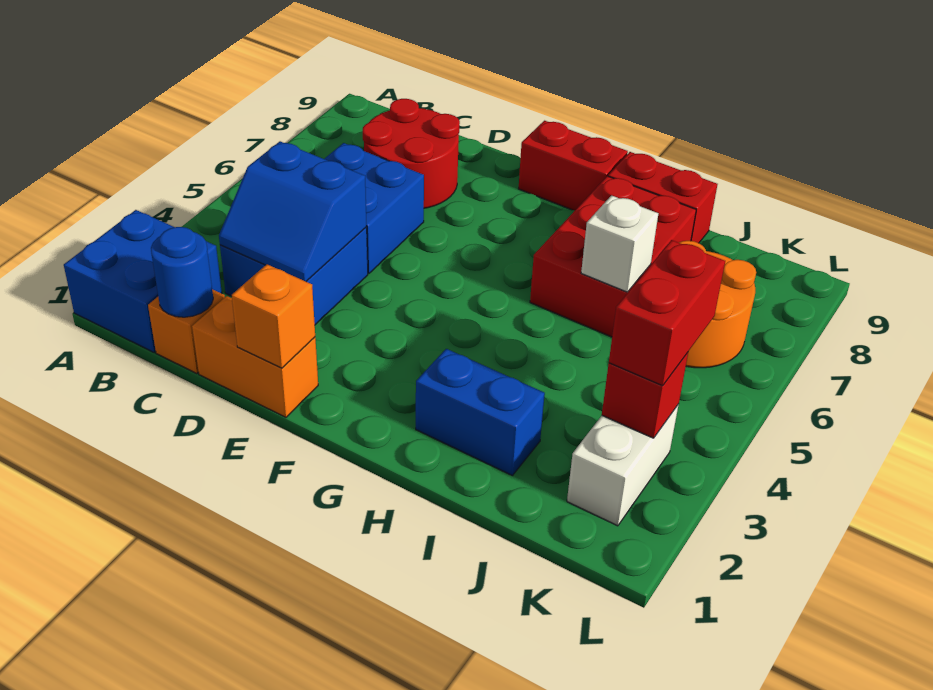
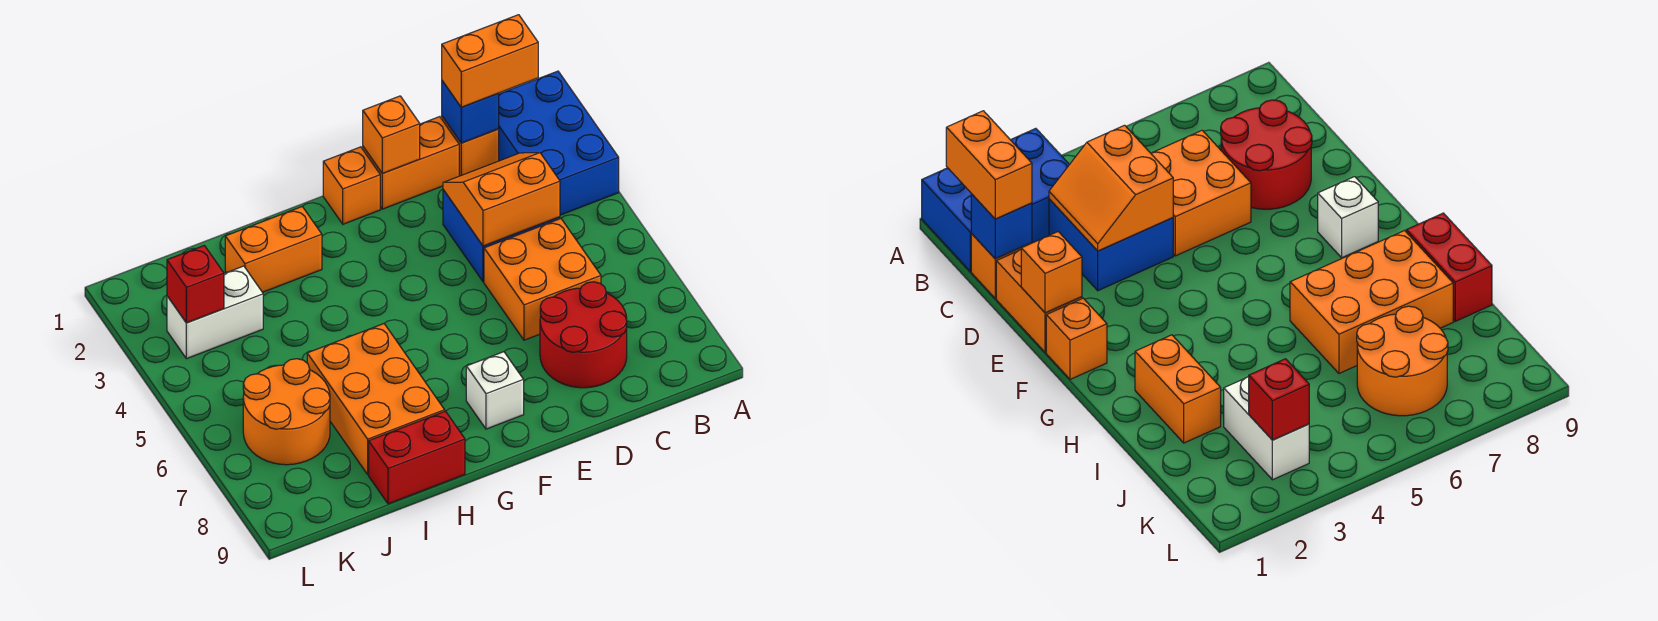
blue 2x2 brick [64,210,222,352] -> blue 2x3 brick [499,71,619,215]
none -> orange 1x2 brick [442,15,538,107]
blue 1x1 round brick [151,227,213,317] -> blue 1x1 brick [442,81,499,143]
blue 2x2 slope [219,141,367,281] -> orange 2x2 slope [443,153,560,246]
blue 2x2 brick [325,143,424,273] -> orange 2x2 brick [484,219,601,340]
none -> orange 1x1 brick [323,147,380,224]
red 1x2 brick [519,121,628,211] -> none
blue 1x2 brick [416,349,545,475] -> orange 1x2 brick [225,206,322,292]
red 2x3 brick [530,176,696,337] -> orange 2x3 brick [307,324,445,474]
white 1x1 brick [581,195,658,292] -> white 1x1 brick moved to [466,352,524,429]
white 1x2 brick [567,404,679,526] -> white 1x2 brick turned to [167,266,263,359]
red 1x2 brick [609,240,725,386] -> none

